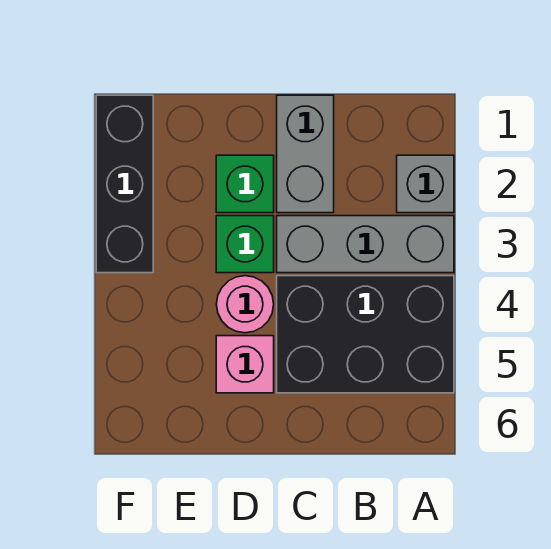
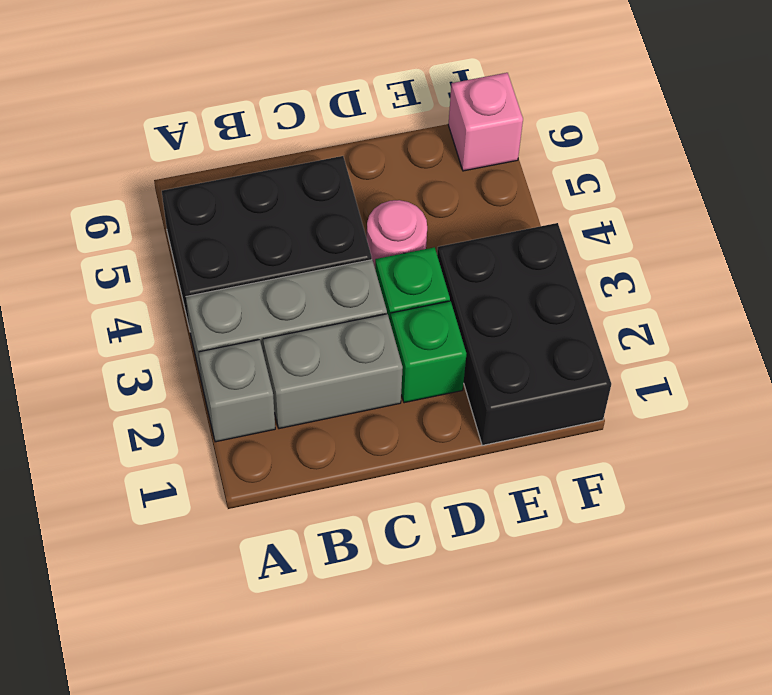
grey 1x2 brick [277,95,334,213] -> grey 1x2 brick turned to [263,314,403,429]
pink 1x1 brick [216,336,274,393] -> pink 1x1 brick moved to [448,73,523,171]
black 1x3 brick [96,95,153,273] -> black 2x3 brick [437,223,611,445]

